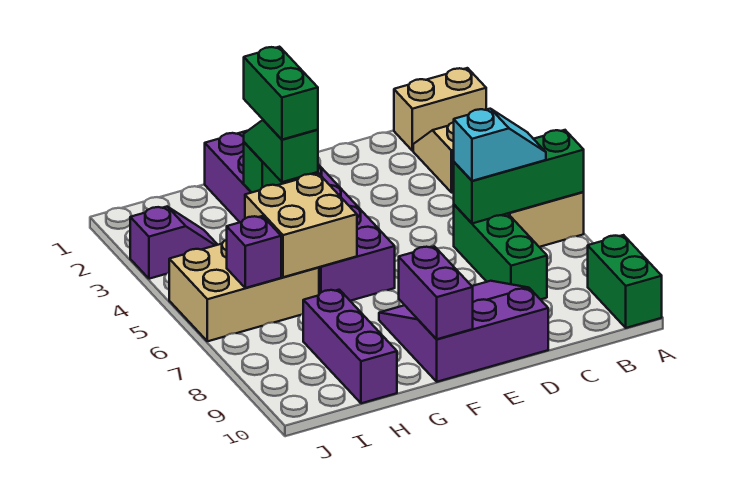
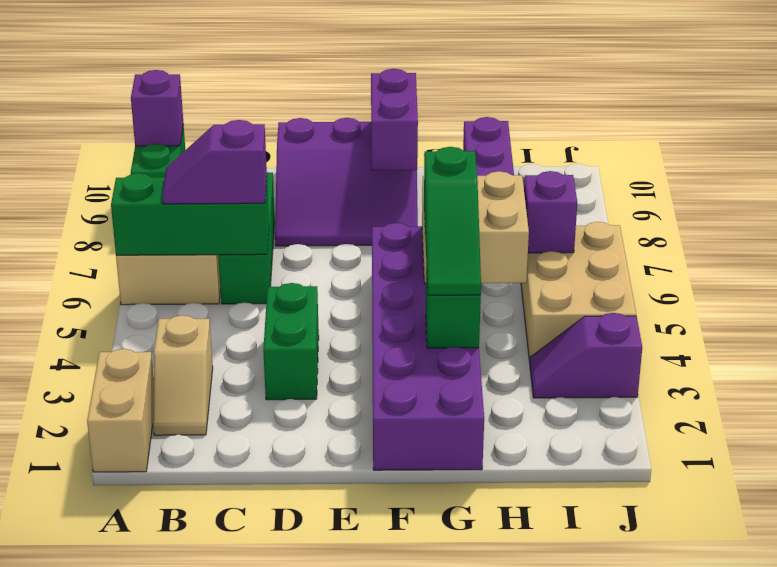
tan 1x2 brick [394,68,486,151] -> tan 1x2 brick turned to [87,349,154,472]
none -> purple 1x1 brick [131,70,183,146]
cyan 1x2 slope [454,109,546,181] -> purple 1x2 slope [162,120,267,204]
green 1x2 slope [244,120,318,182] -> green 1x3 slope [424,147,481,295]
green 1x2 brick [244,47,318,140] -> green 1x2 brick moved to [263,283,319,400]
tan 2x3 brick [169,240,319,341] -> tan 2x3 brick turned to [521,222,636,362]

